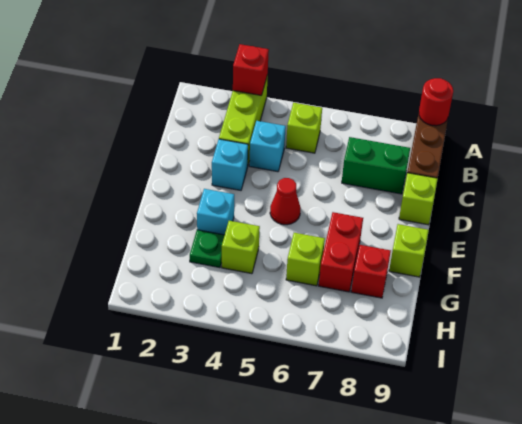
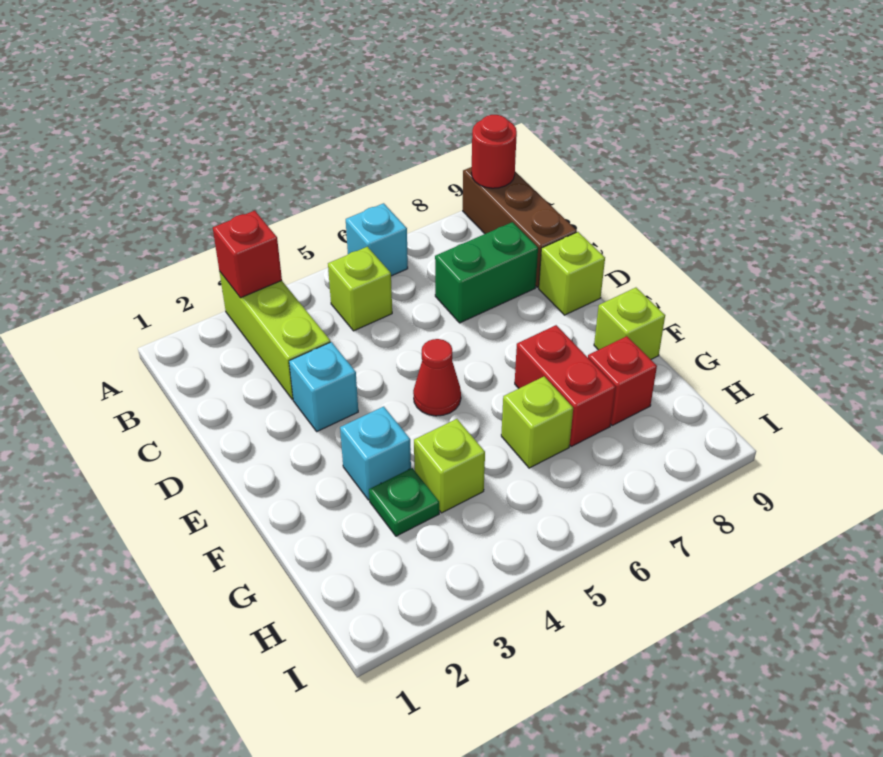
cyan 1x1 brick [249,121,286,172] -> cyan 1x1 brick moved to [346,203,408,276]

